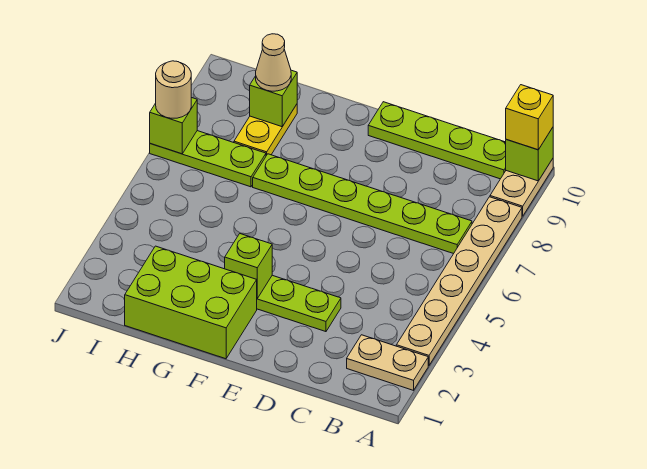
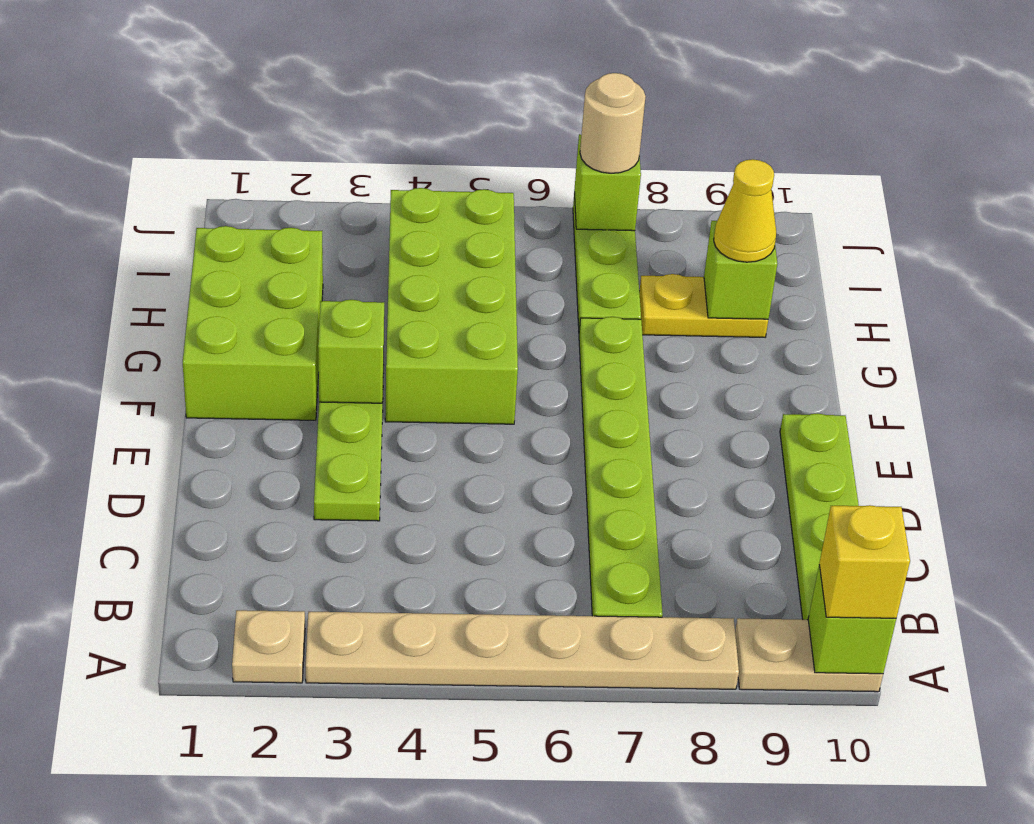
tan 1x2 plate [347,335,428,390] -> tan 1x1 plate [232,610,305,683]
none -> lime 2x4 brick [385,188,518,424]
tan 1x1 cone [256,34,291,91] -> yellow 1x1 cone [714,159,776,262]

